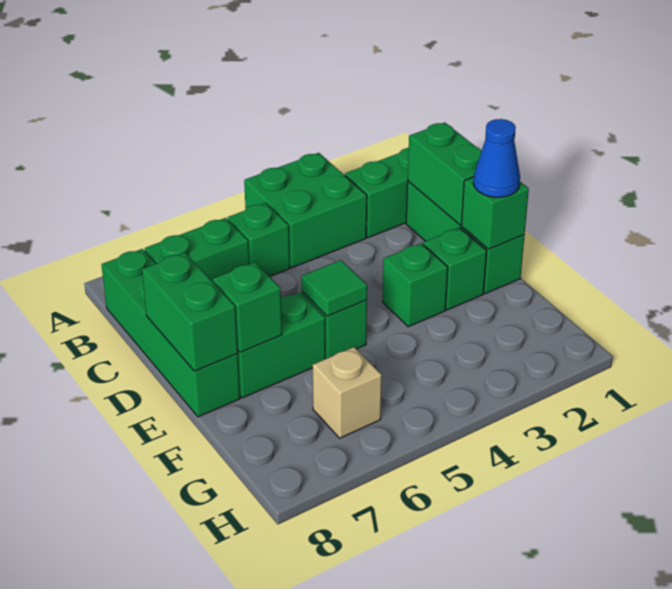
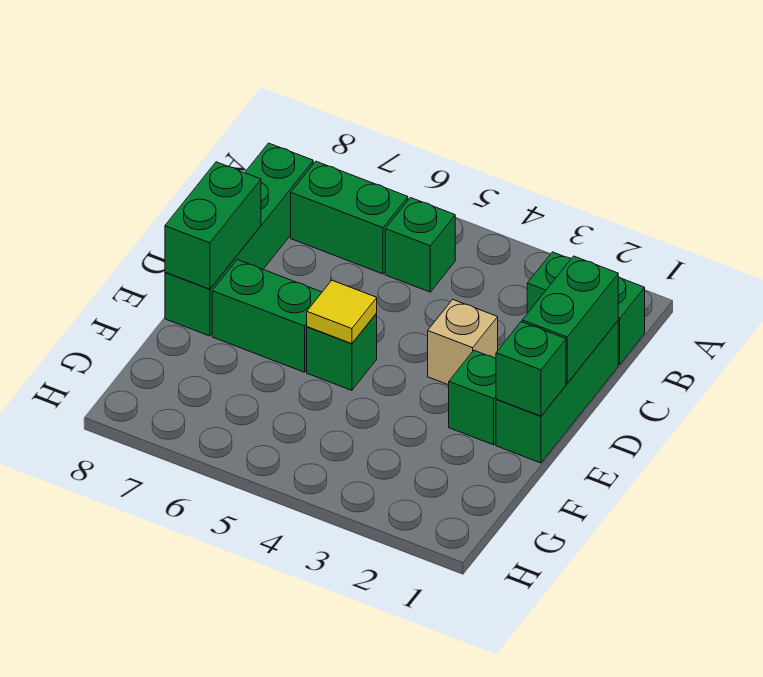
green 2x2 brick [244,153,367,268] -> none
blue 1x1 cone [474,119,520,197] -> none
green 1x1 brick [383,243,448,327] -> none
green 1x1 tile [301,260,367,316] -> yellow 1x1 tile [307,280,377,344]
green 1x1 brick [213,262,282,352] -> none
tan 1x1 brick [313,347,382,438] -> tan 1x1 brick moved to [428,300,498,385]

